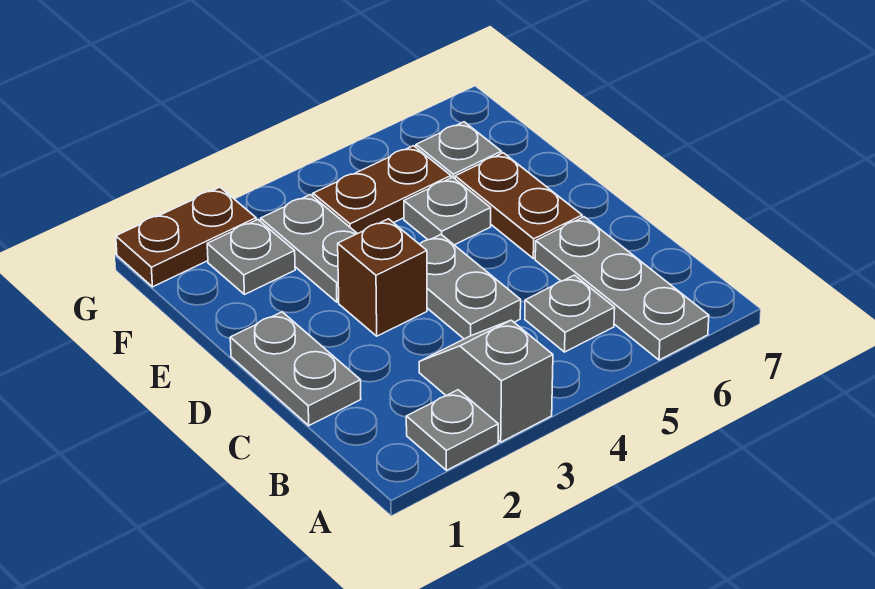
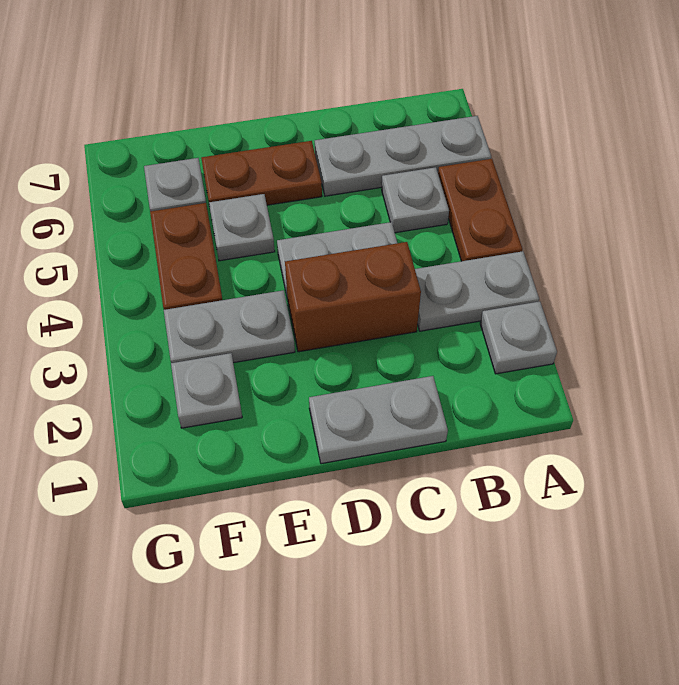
grey 1x2 slope [419,320,553,442] -> grey 1x2 plate [415,251,539,331]
brown 1x1 brick [338,219,427,336] -> brown 1x2 brick [285,242,421,352]
brown 1x2 plate [116,187,256,287] -> brown 1x2 plate moved to [438,159,522,261]

